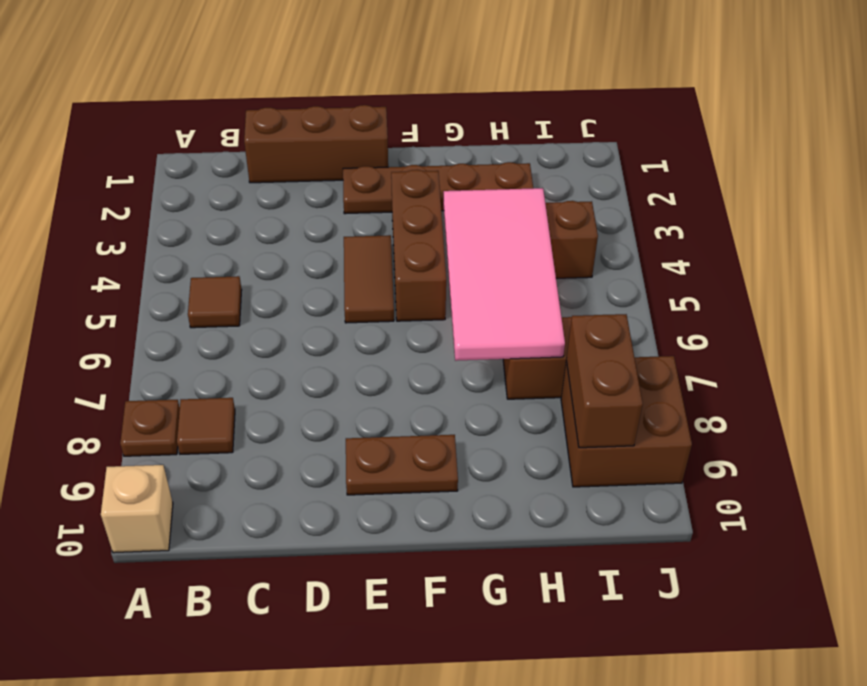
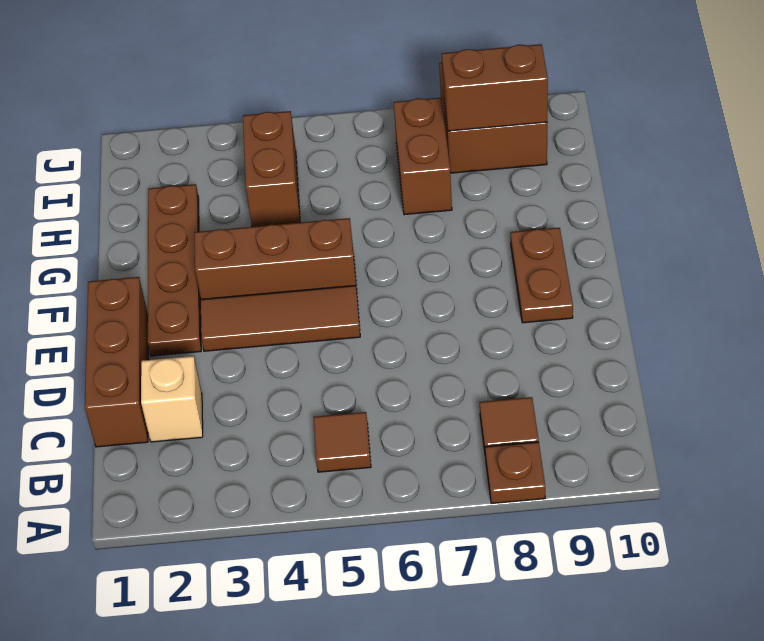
tan 1x1 brick [101,465,173,553] -> tan 1x1 brick moved to [141,356,203,442]
brown 1x2 tile [344,235,394,323] -> brown 1x3 tile [201,286,360,351]
pink 2x4 tile [443,188,565,361] -> none

